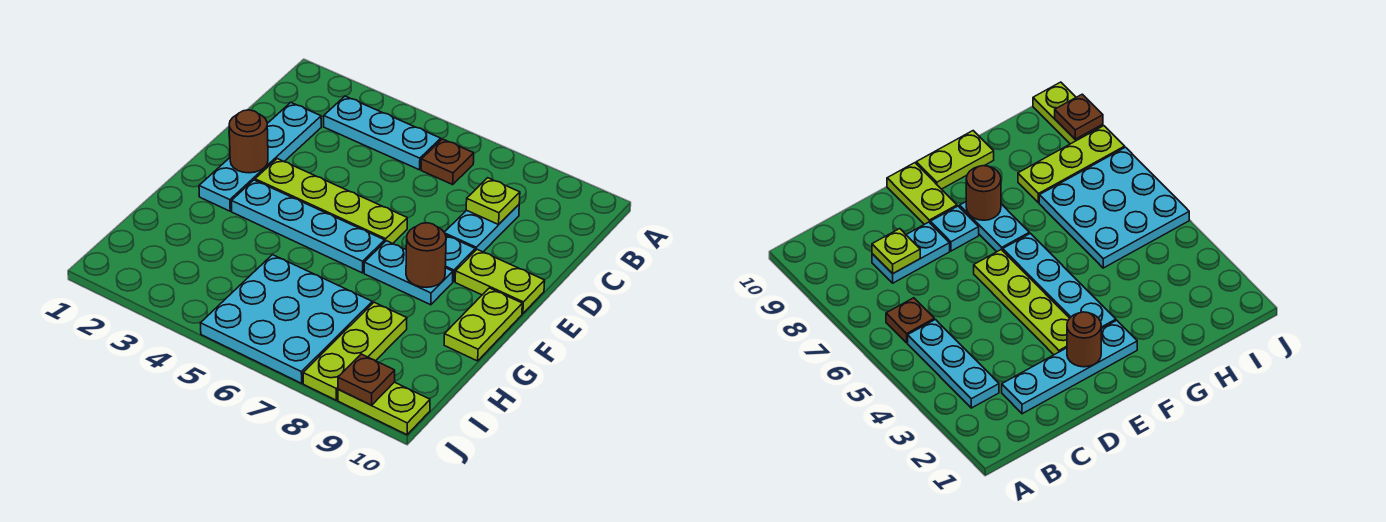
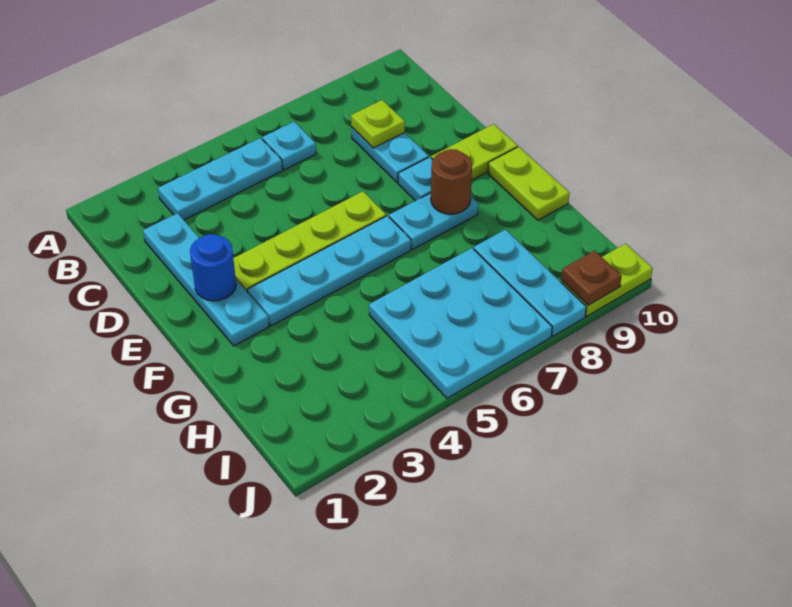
brown 1x1 plate [421,139,474,185] -> cyan 1x1 plate [262,122,316,170]
brown 1x1 round brick [229,110,268,173] -> blue 1x1 round brick [190,234,236,301]
lime 1x3 plate [303,302,407,400] -> cyan 1x3 plate [474,230,586,336]

